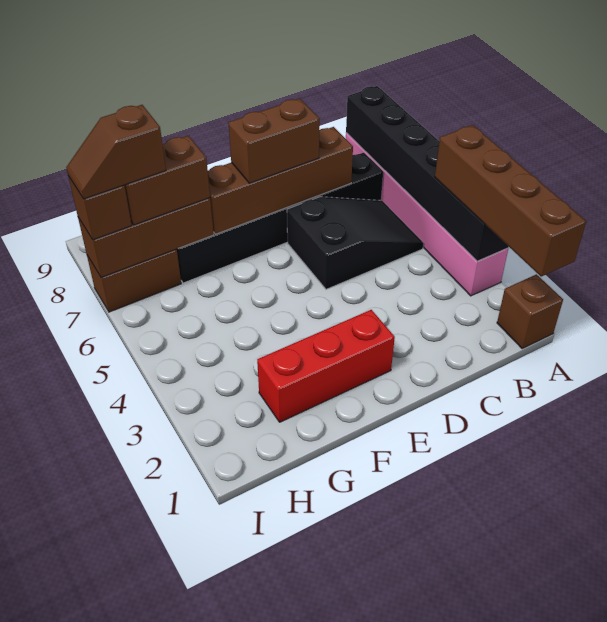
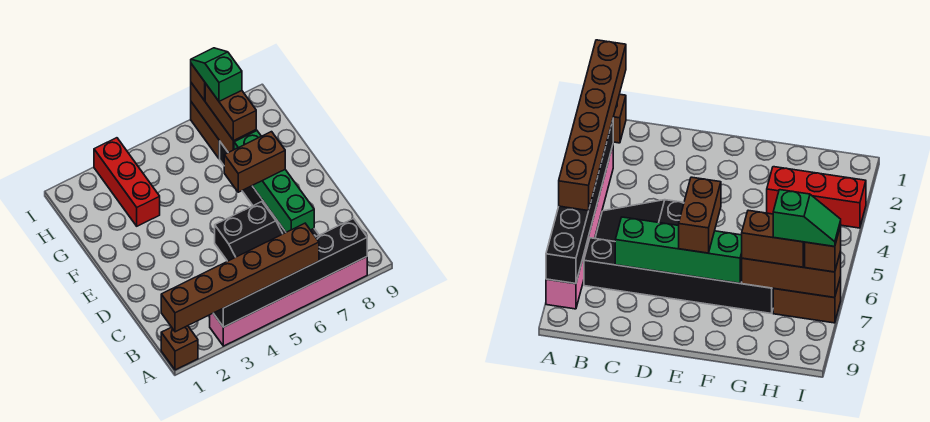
brown 1x4 brick [435,125,586,277] -> brown 1x6 brick [161,223,319,332]
brown 1x4 brick [208,127,353,234] -> green 1x4 brick [234,131,314,232]
brown 1x2 brick [228,99,320,183] -> brown 1x2 brick turned to [224,132,285,192]
red 1x3 brick [257,310,395,422] -> red 1x3 brick moved to [94,138,160,226]
brown 1x2 slope [66,105,166,199] -> green 1x2 slope [191,48,242,101]

